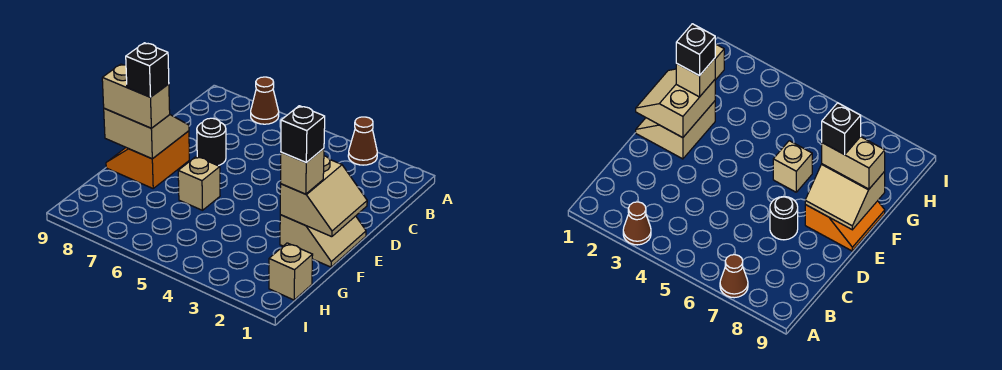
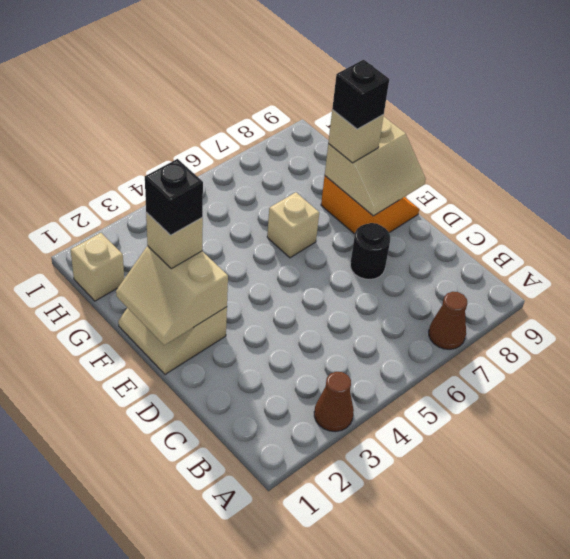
tan 1x2 brick [102,64,170,128] -> tan 1x1 brick [328,110,384,163]

